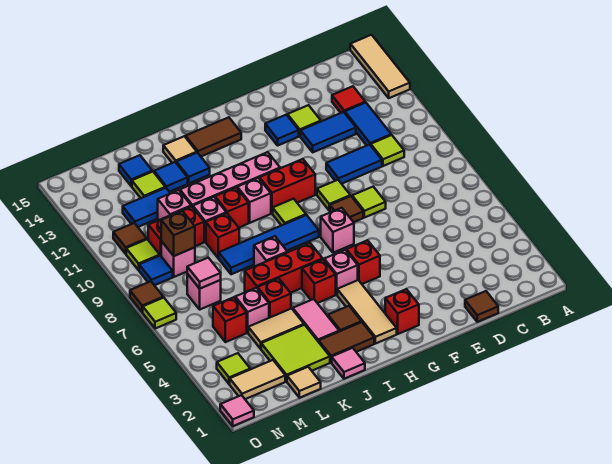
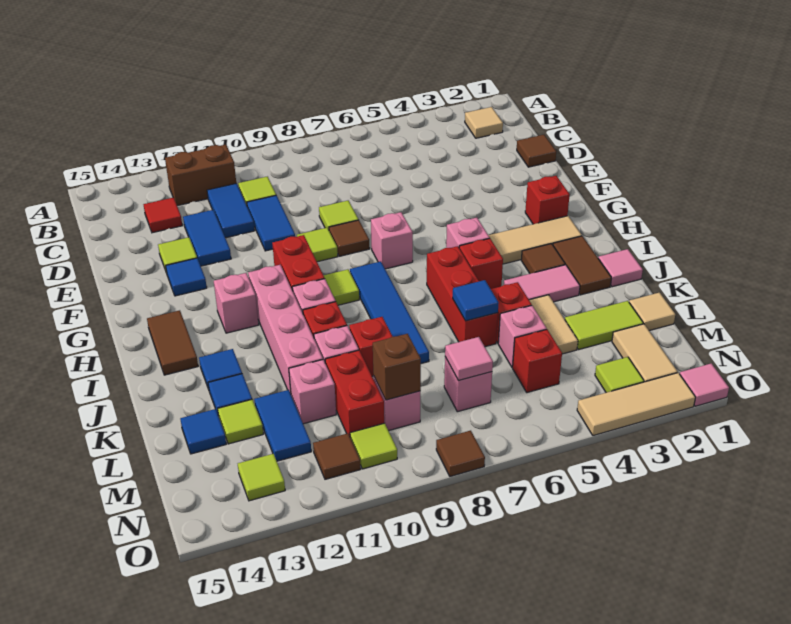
tan 1x3 tile [350,35,410,98] -> tan 1x3 tile moved to [577,373,696,436]
none -> brown 1x2 brick [165,145,236,206]
blue 1x2 tile [345,102,391,145] -> blue 1x2 tile turned to [207,183,255,238]
red 1x1 brick [347,240,380,284] -> none
pink 1x1 brick [254,236,287,266] -> pink 1x1 brick moved to [214,273,259,333]
tan 1x1 tile [163,136,197,163] -> tan 1x1 tile moved to [465,107,503,138]
lime 2x2 tile [261,325,330,381] -> lime 1x2 tile [565,301,643,349]
blue 1x1 tile [139,256,173,285] -> blue 1x1 tile moved to [453,280,499,321]
lime 1x1 tile [143,297,176,329] -> lime 1x1 tile moved to [238,454,285,501]

